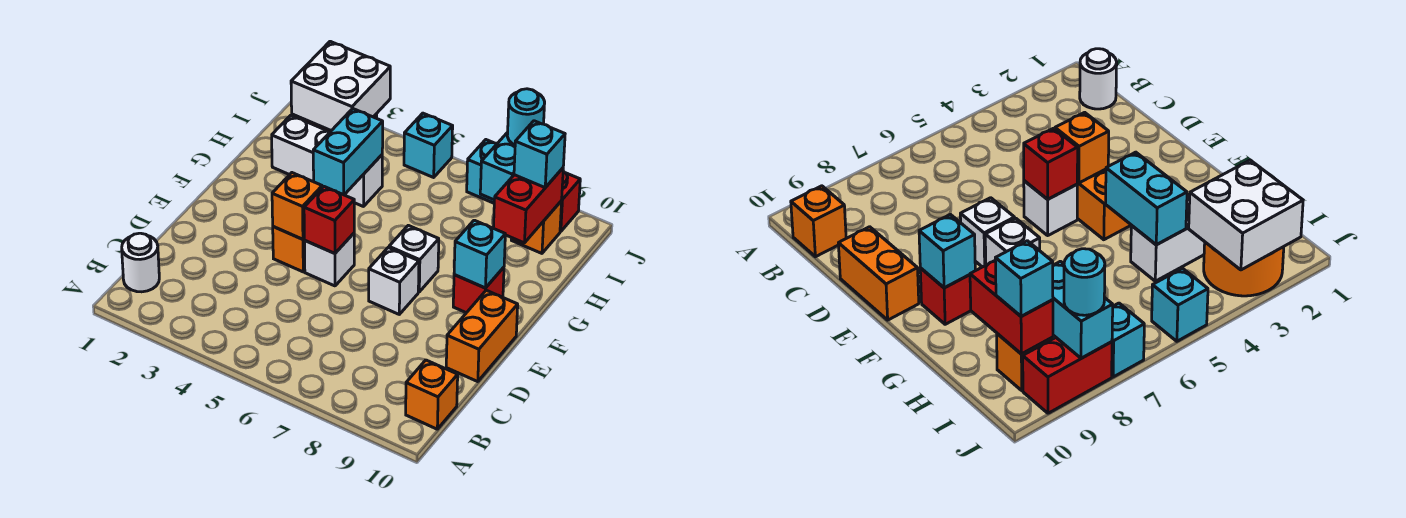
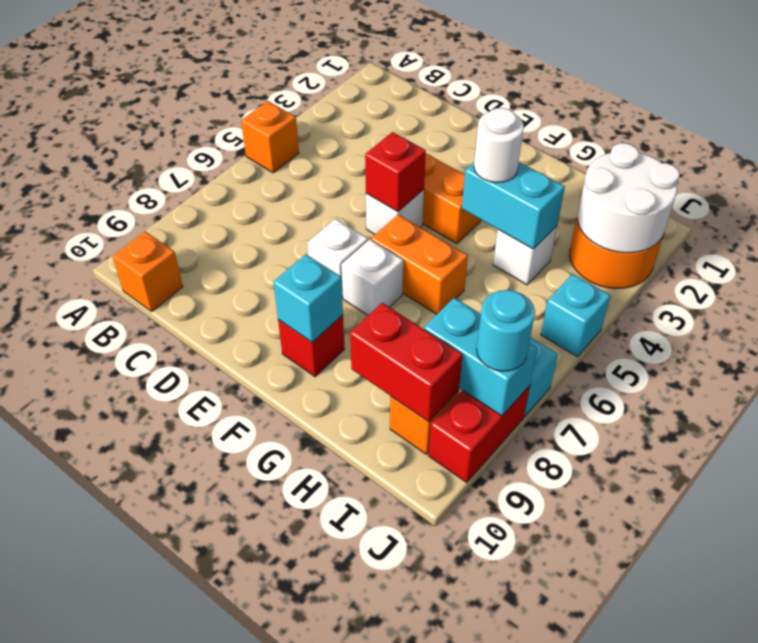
white 1x1 round brick [122,233,159,292] -> white 1x1 round brick moved to [474,108,524,183]
orange 1x2 brick [446,290,518,382] -> orange 1x2 brick moved to [371,214,468,314]
orange 1x1 brick [272,173,322,239] -> orange 1x1 brick moved to [241,101,299,173]
white 1x3 brick [272,115,382,207] -> white 1x1 brick [493,226,557,285]
white 2x2 brick [291,41,390,131] -> white 2x2 round brick [577,143,680,253]
cyan 1x1 brick [514,121,565,187] -> none

